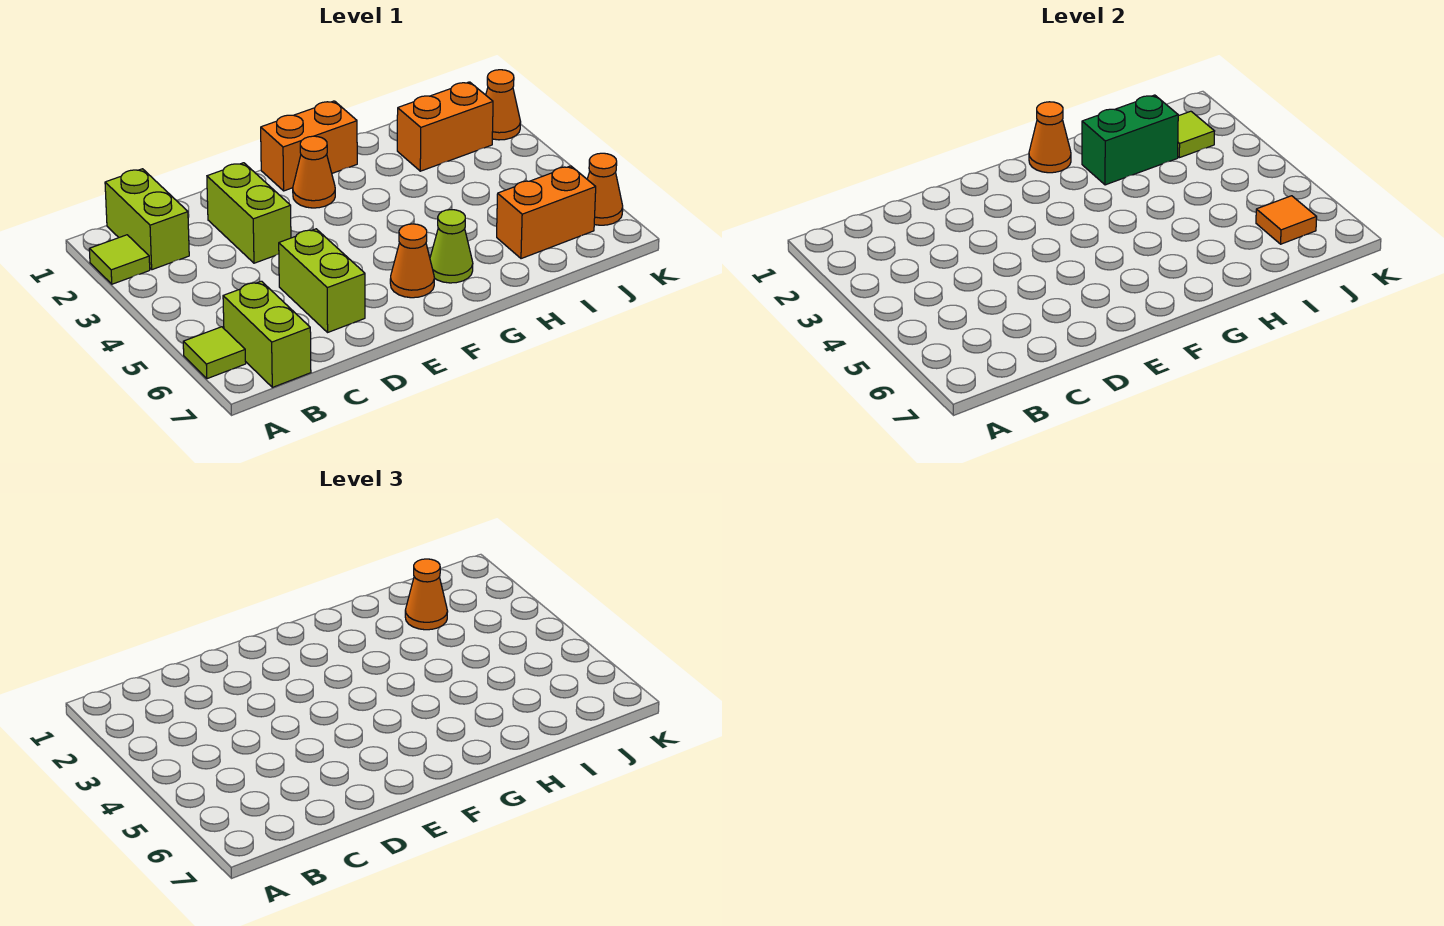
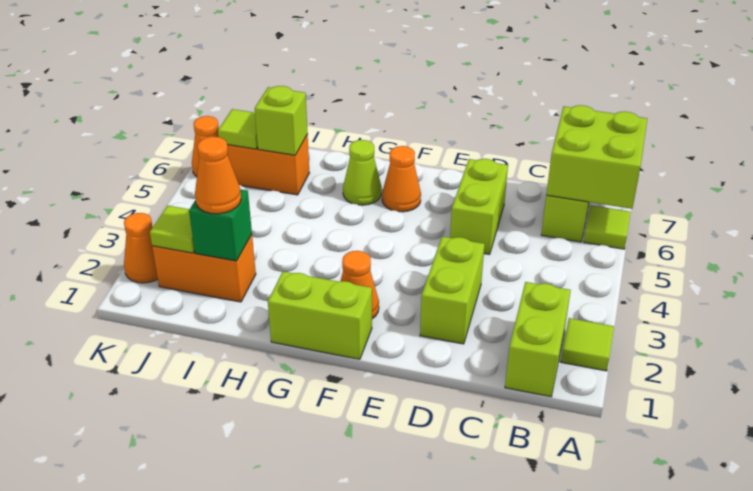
none -> lime 2x2 brick [546,105,647,209]
orange 1x2 brick [261,101,357,191] -> lime 1x2 brick [268,272,372,359]
orange 1x1 cone [1029,102,1071,173] -> none
green 1x2 brick [1082,95,1178,185] -> green 1x1 brick [189,189,252,261]
none -> lime 1x1 brick [255,86,308,155]
orange 1x1 tile [1256,196,1317,244] -> lime 1x1 tile [218,109,258,149]

